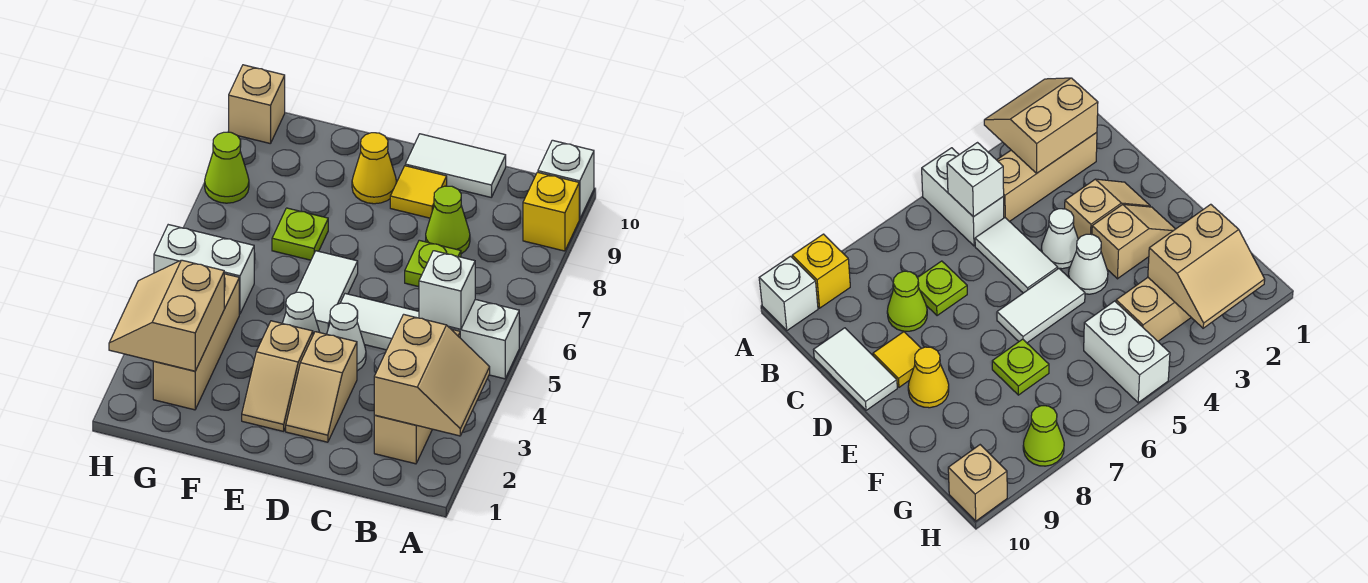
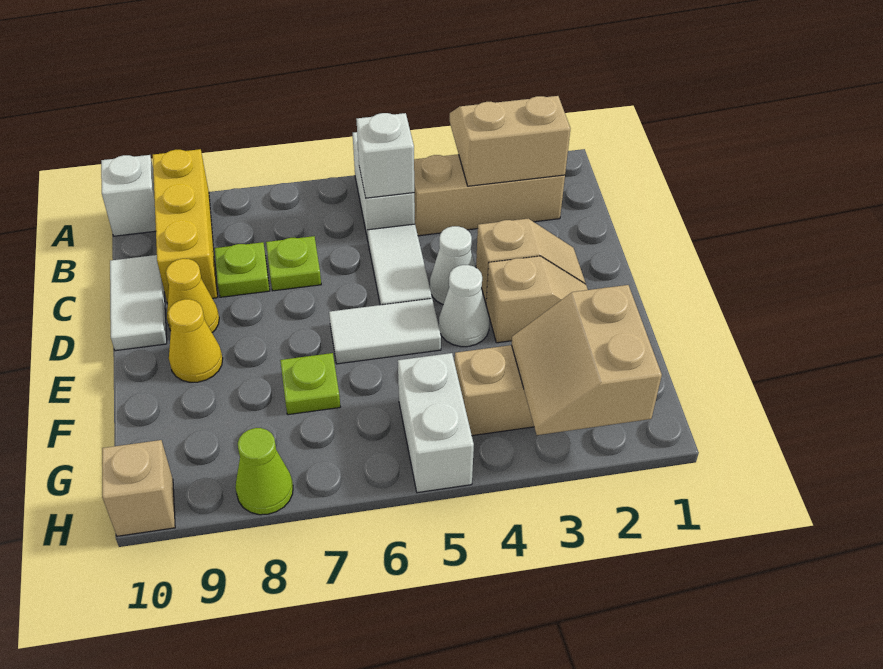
yellow 1x1 brick [523,172,579,251] -> yellow 1x3 brick [153,149,217,304]
lime 1x1 cone [426,186,470,254] -> lime 1x1 plate [215,242,270,297]
yellow 1x1 tile [390,166,447,218] -> yellow 1x1 cone [166,259,219,333]
tan 2x2 slope [109,260,224,371] -> tan 2x2 slope turned to [512,285,662,435]

